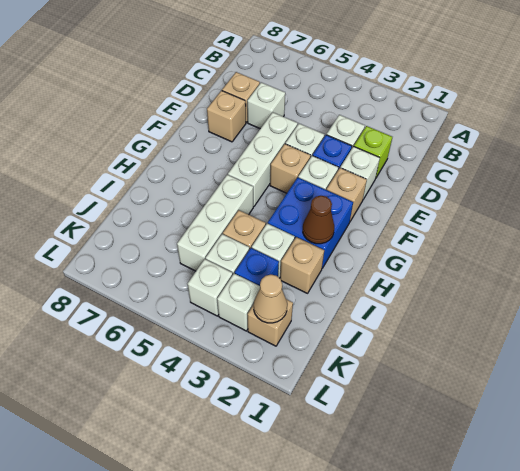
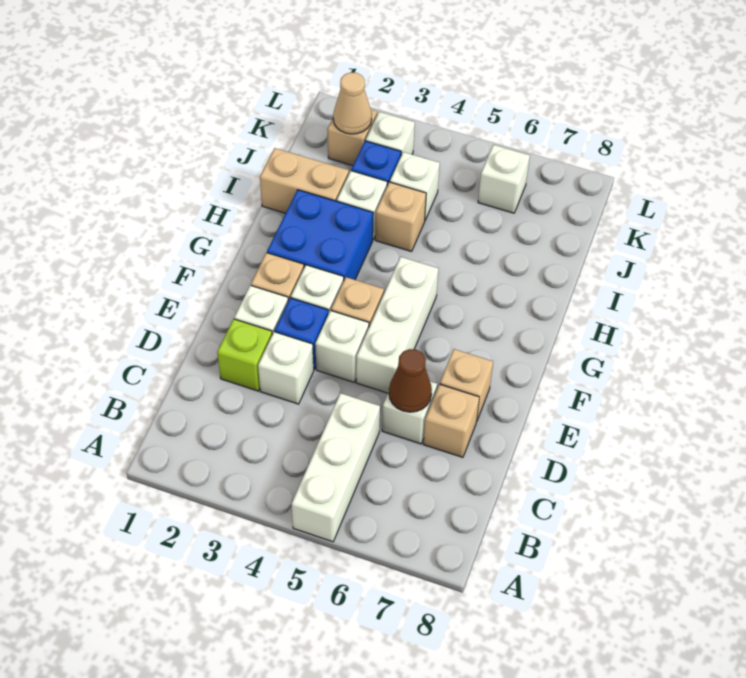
brown 1x1 cone [303,196,334,244] -> brown 1x1 cone moved to [389,349,432,412]
white 1x3 brick [177,175,253,271] -> white 1x3 brick moved to [292,393,380,542]
tan 1x1 brick [280,237,324,293] -> tan 1x2 brick [260,148,349,213]
white 1x1 brick [188,259,233,316] -> white 1x1 brick moved to [478,145,530,213]

